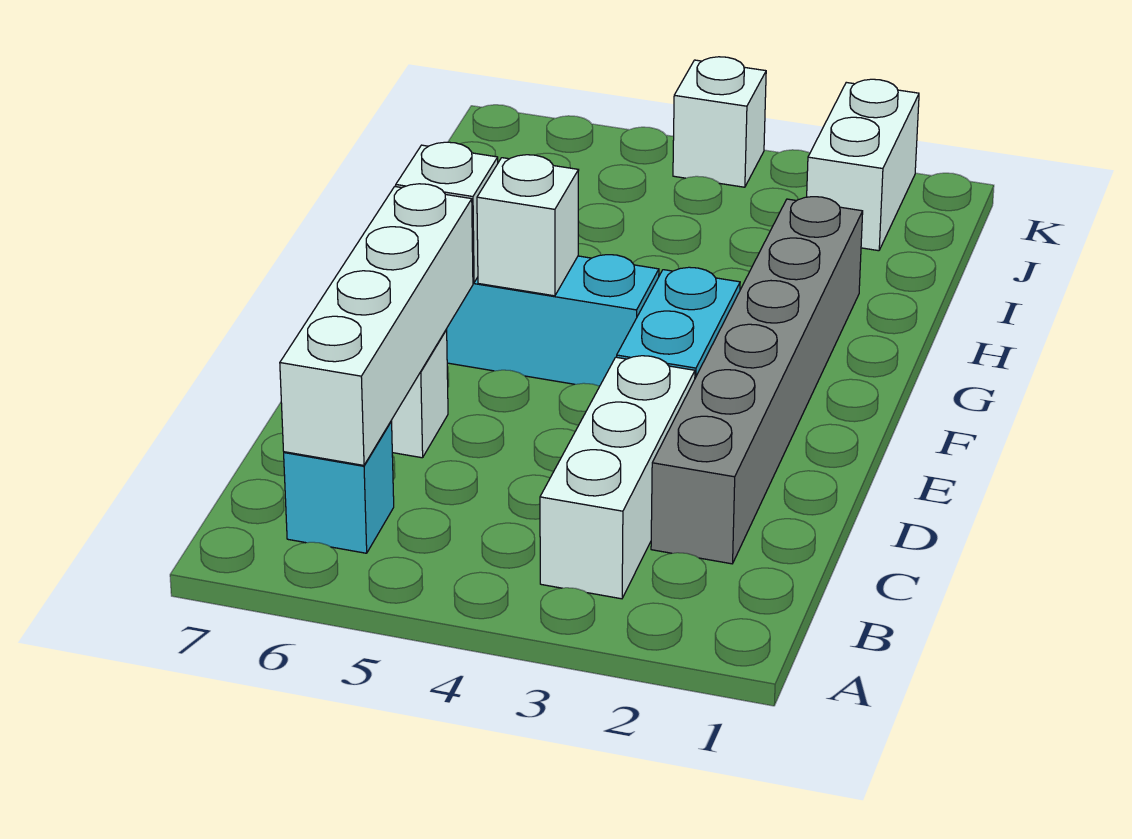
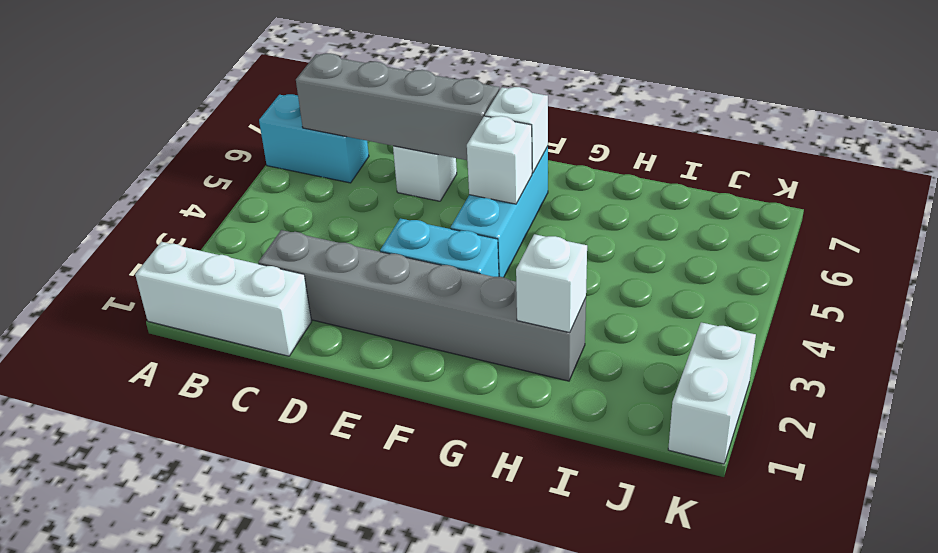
white 1x3 brick [540,356,695,599] -> white 1x3 brick moved to [135,242,312,356]
cyan 1x1 brick [284,421,394,553] -> cyan 1x2 brick [259,94,369,183]
white 1x4 brick [280,184,473,465] -> grey 1x4 brick [296,53,499,160]
white 1x2 brick [807,79,919,251] -> white 1x2 brick turned to [668,322,756,464]
white 1x1 brick [673,57,766,187] -> white 1x1 brick moved to [516,234,587,333]

